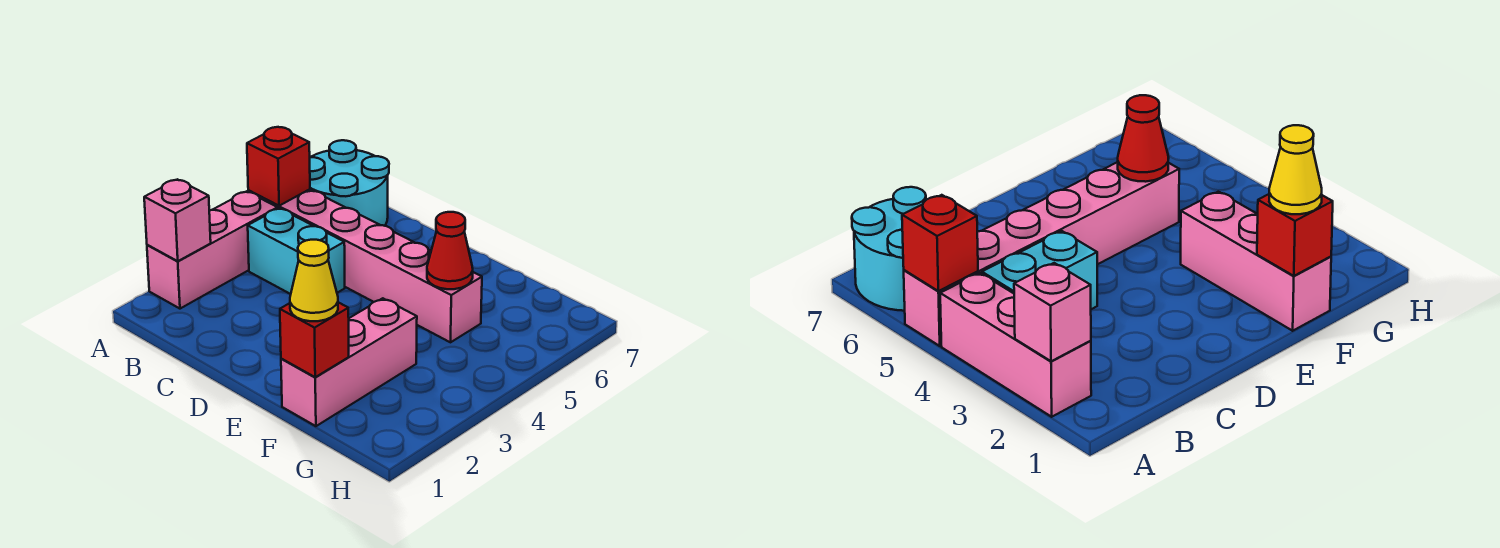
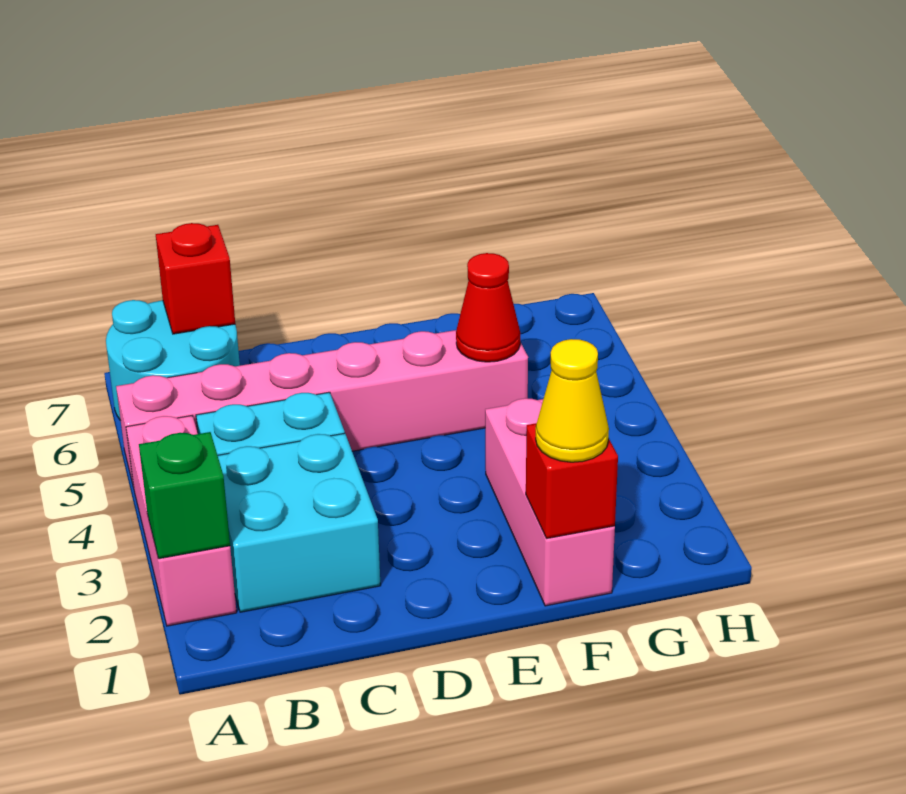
pink 1x1 brick [144,179,211,261] -> green 1x1 brick [139,432,230,559]
red 1x1 brick [247,127,310,206] -> red 1x1 brick moved to [156,223,235,334]
none -> cyan 2x2 brick [218,433,381,612]

